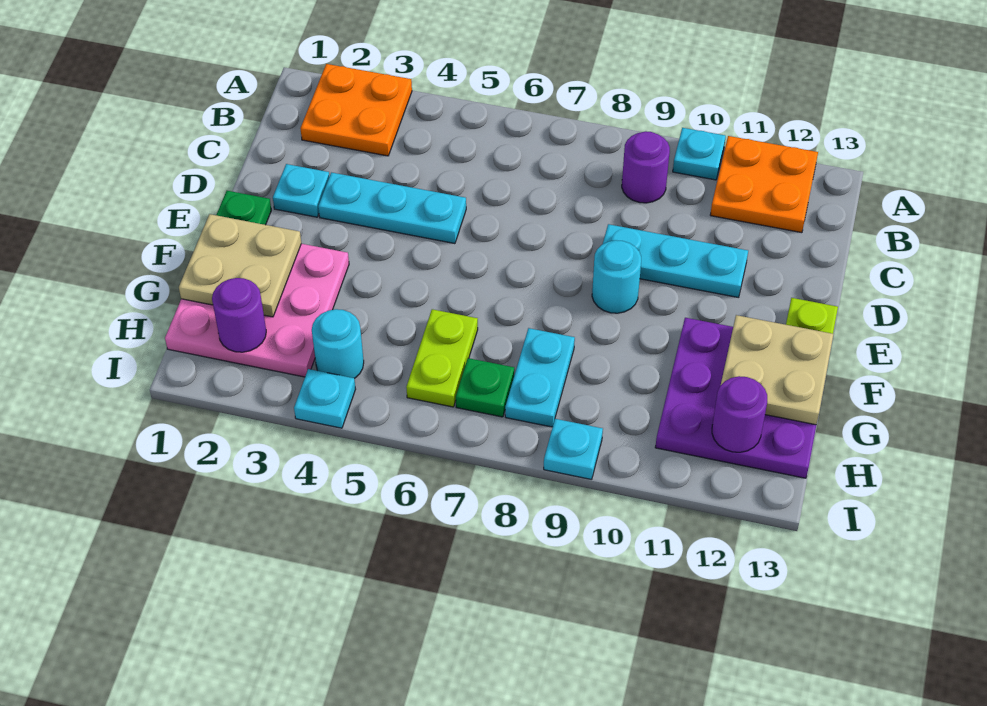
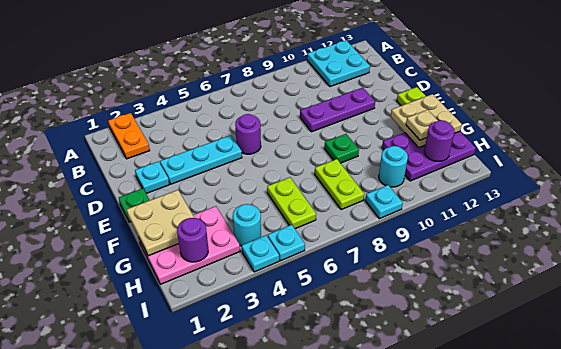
orange 2x2 plate [300,64,412,156] -> orange 1x2 plate [108,113,150,159]
cyan 1x1 plate [673,128,726,180] -> cyan 1x1 plate moved to [268,225,305,261]
orange 2x2 plate [710,136,818,233] -> cyan 2x2 plate [307,40,370,87]
purple 1x1 round brick [622,131,670,203] -> purple 1x1 round brick moved to [235,114,261,154]
cyan 1x3 plate [603,224,748,298] -> purple 1x3 plate [300,88,375,132]
cyan 1x1 round brick [592,240,641,313] -> cyan 1x1 round brick moved to [379,146,408,187]
pink 3x3 plate [165,244,349,377] -> pink 2x3 plate [138,206,240,284]
purple 3x3 plate [655,318,816,478] -> purple 2x3 plate [382,131,476,181]
cyan 1x2 plate [505,328,575,427] -> lime 1x2 plate [315,159,364,210]
none -> tan 1x1 plate [406,110,438,140]
green 1x1 plate [456,358,514,417] -> green 1x1 plate moved to [325,134,359,163]

